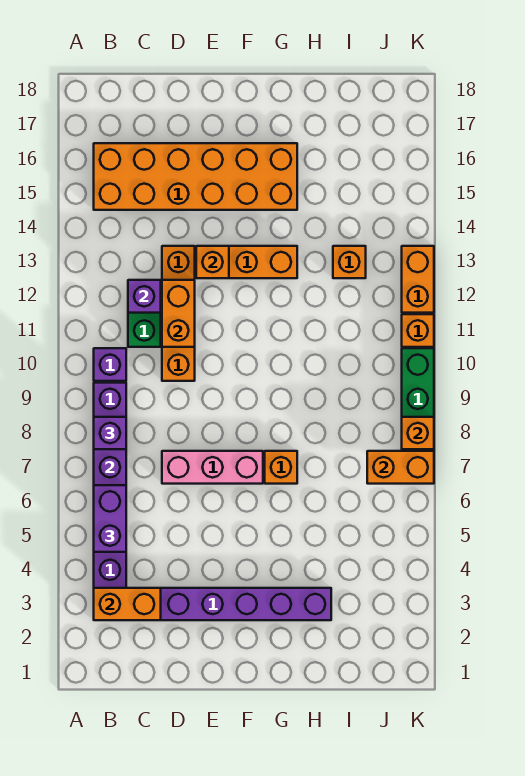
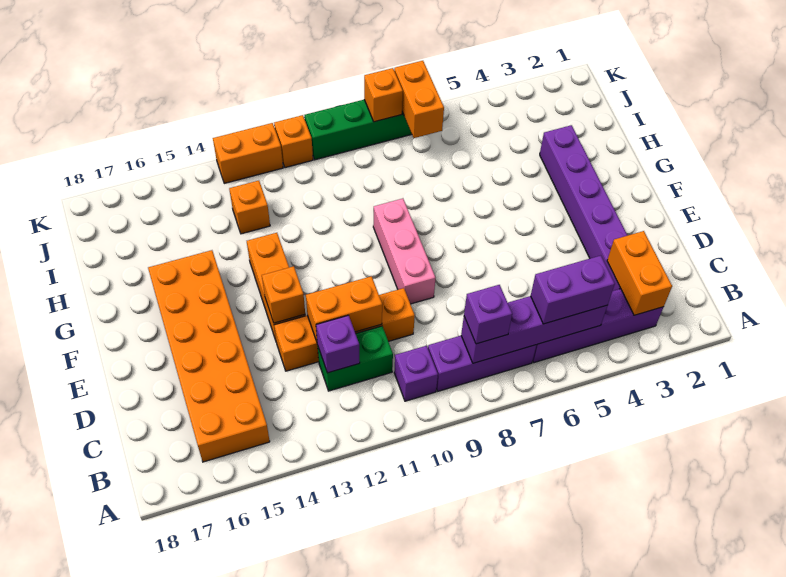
pink 1x3 brick [162,451,263,484] -> pink 1x3 brick moved to [373,199,436,304]
orange 1x1 brick [265,451,297,484] -> none

